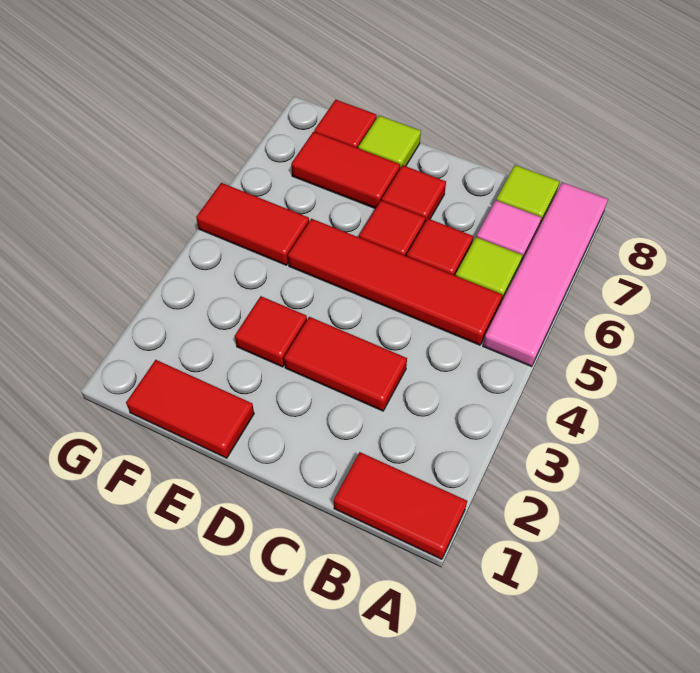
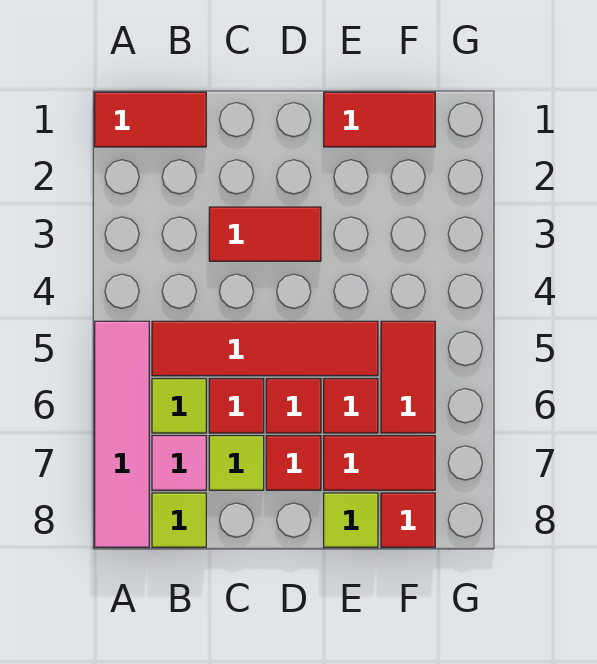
none -> lime 1x1 tile [209,436,264,490]
red 1x1 tile [235,296,307,367] -> red 1x1 tile moved to [324,379,378,433]
red 1x2 tile [196,183,309,265] -> red 1x2 tile turned to [381,321,435,433]

